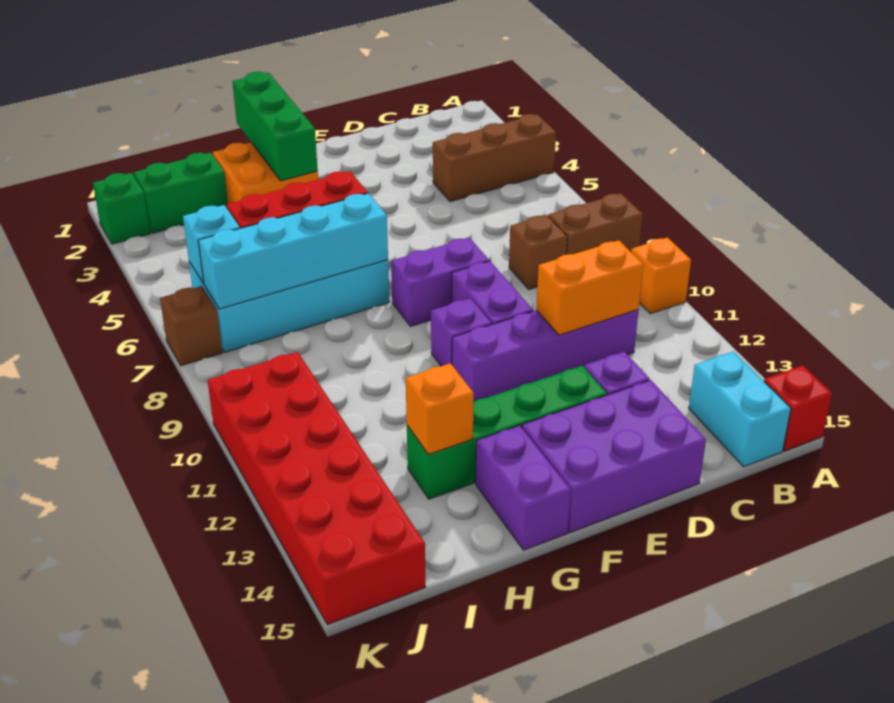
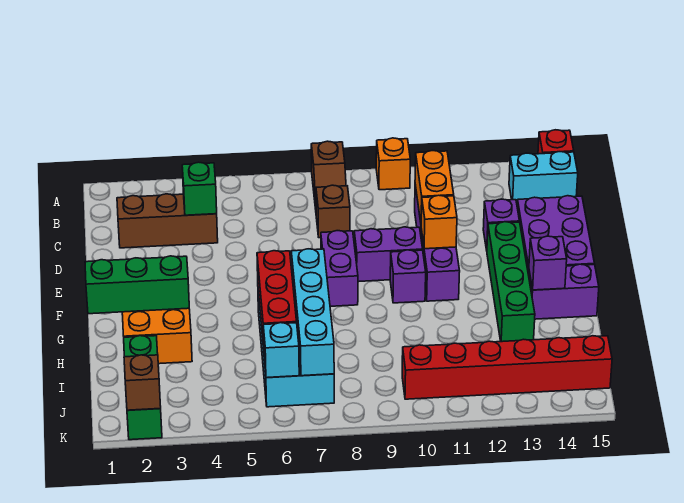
brown 1x3 brick [433,114,556,202] -> brown 1x3 brick turned to [117,194,218,248]
brown 1x2 brick [548,193,643,255] -> brown 1x2 slope [311,141,346,209]
none -> green 1x1 brick [182,162,217,215]
none -> purple 1x1 brick [529,236,567,290]
orange 1x1 brick [406,363,474,454] -> orange 1x1 brick moved to [421,195,457,249]
red 2x6 brick [208,352,425,625] -> red 1x6 brick [402,336,612,399]
brown 1x1 brick [160,286,222,366] -> brown 1x1 brick moved to [124,355,161,410]

